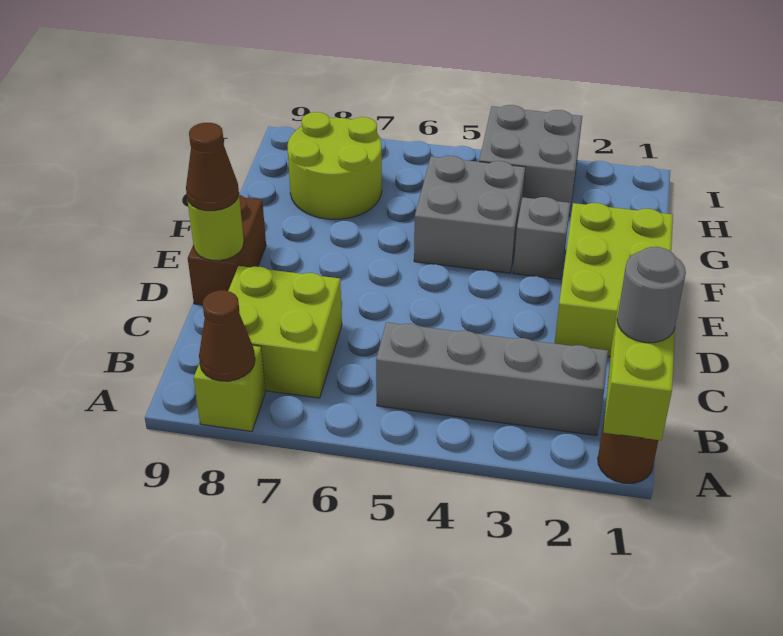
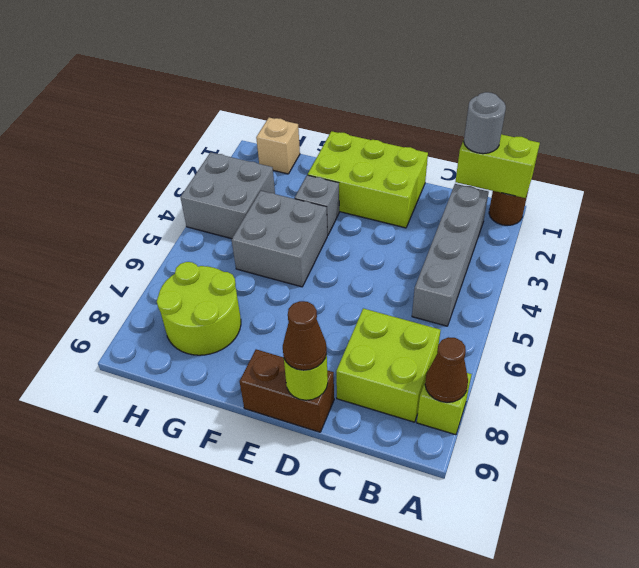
none -> tan 1x1 brick [256,118,300,174]

